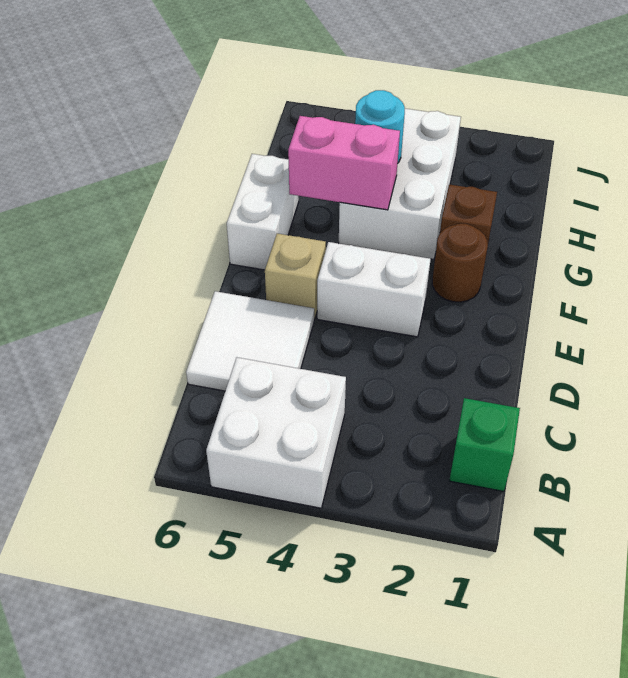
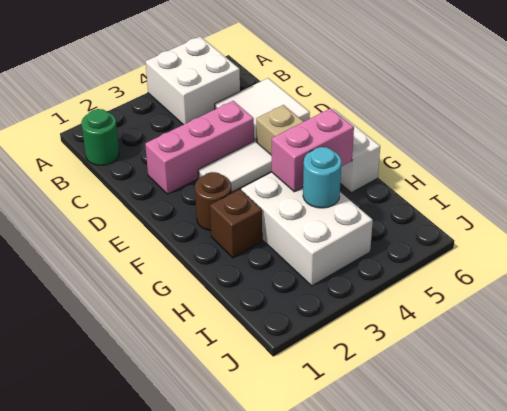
green 1x1 brick [449,398,520,491] -> green 1x1 round brick [81,109,119,165]
none -> pink 1x3 brick [145,101,254,194]
white 1x2 brick [317,242,431,337] -> white 1x2 tile [198,141,272,192]

